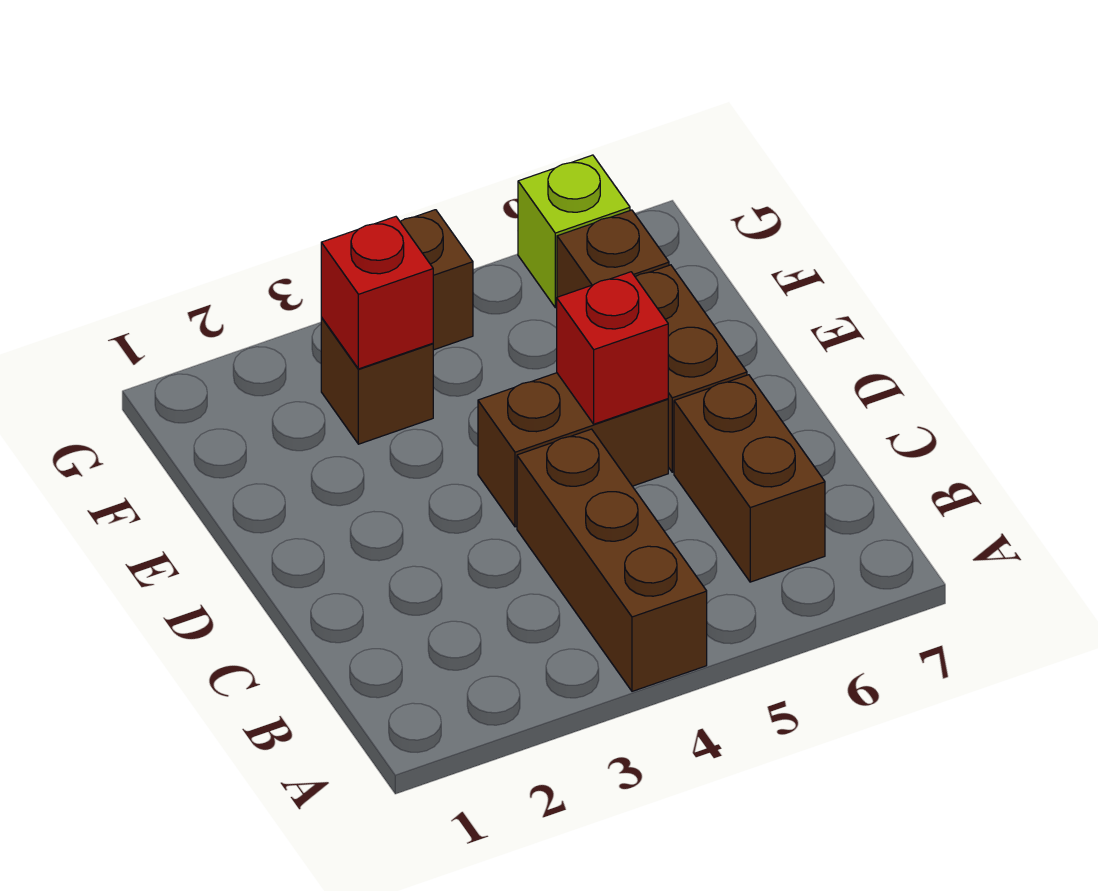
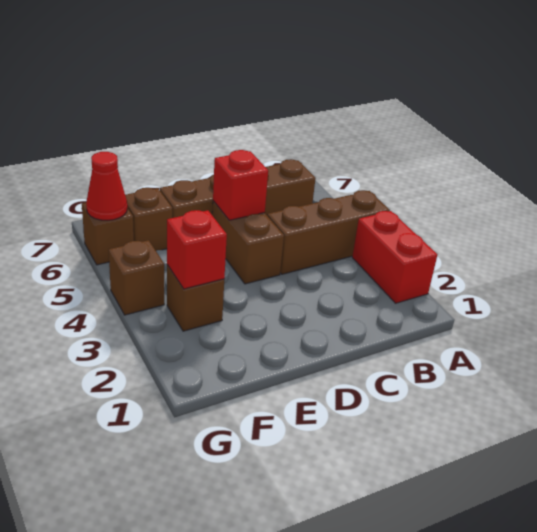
none -> red 1x2 brick [352,211,437,303]
lime 1x1 brick [518,155,630,308] -> brown 1x1 brick [82,203,134,265]
none -> red 1x1 cone [86,152,127,220]

